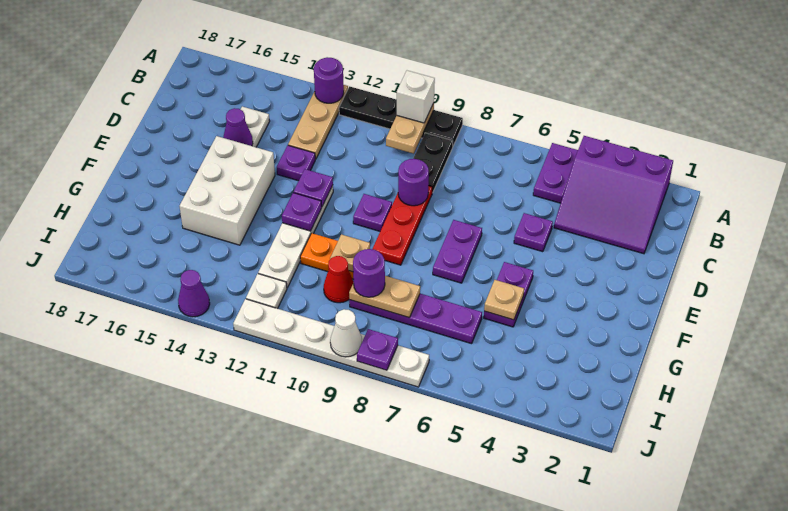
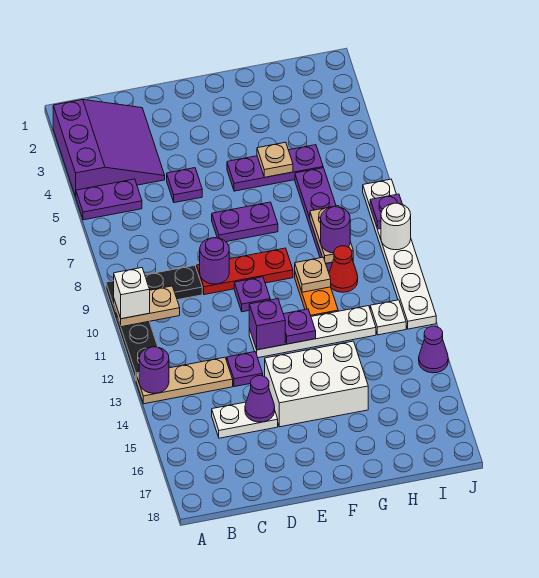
purple 1x1 plate [294,169,333,206] -> purple 1x1 brick [249,299,285,350]
purple 1x2 plate [484,262,533,327] -> purple 1x3 plate [227,145,323,191]
white 1x1 cone [330,309,362,357] -> white 1x1 round brick [381,203,411,250]

